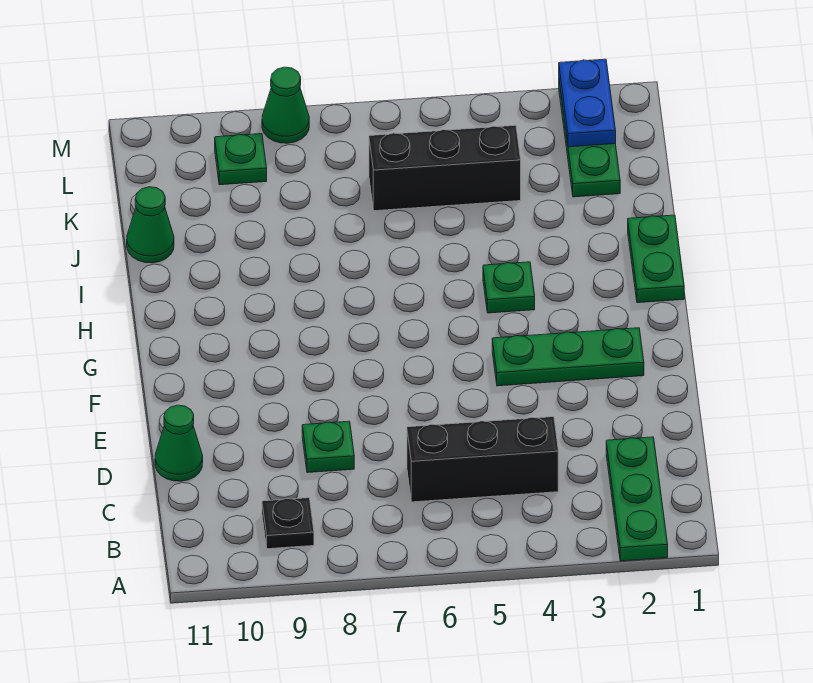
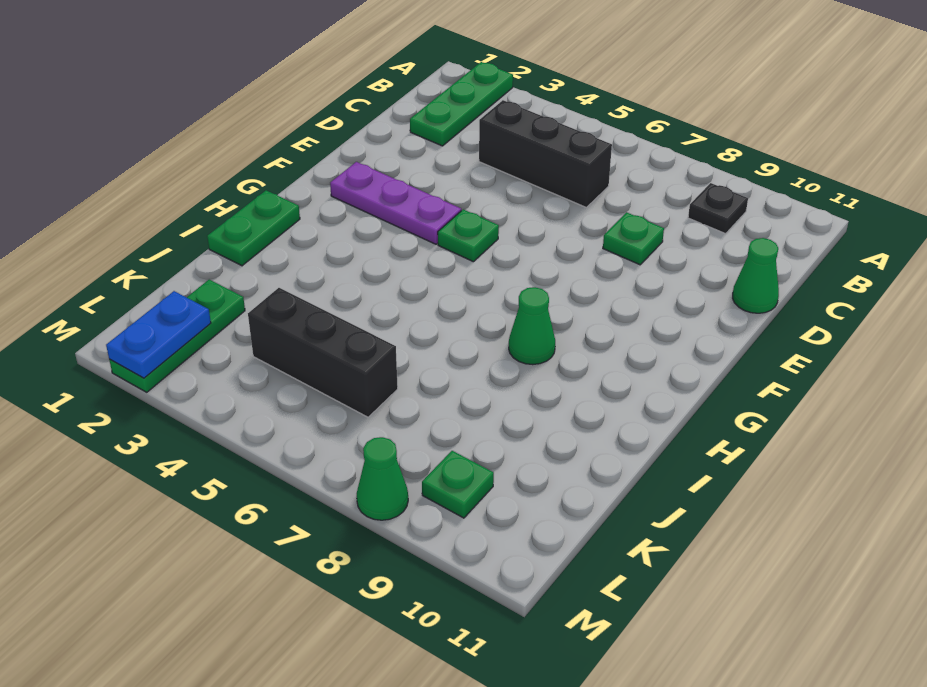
green 1x3 plate [492,328,644,386] -> purple 1x3 plate [330,162,461,244]
green 1x1 plate [483,262,535,313] -> green 1x1 plate moved to [438,209,499,262]
green 1x1 cone [127,187,174,263] -> green 1x1 cone moved to [509,287,555,365]

